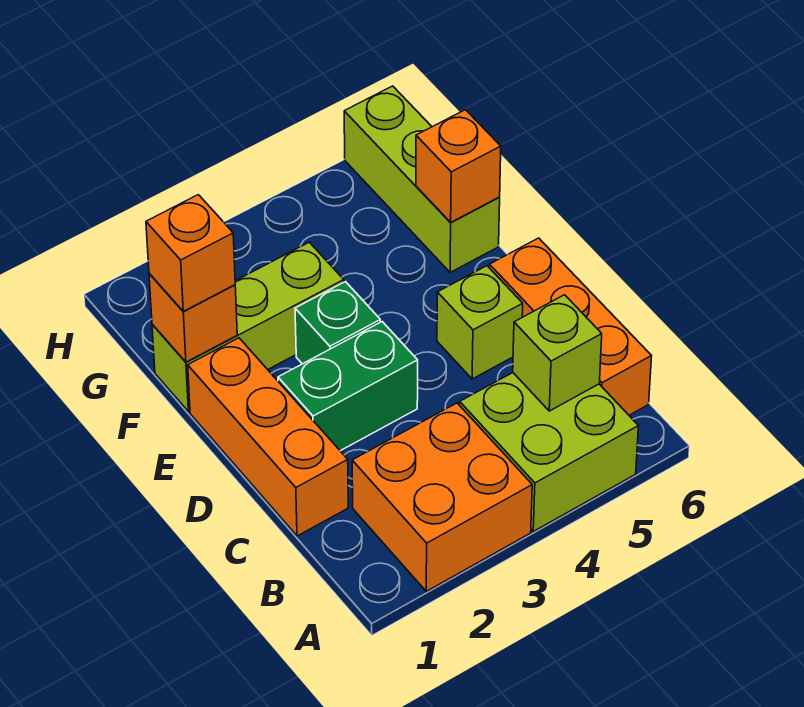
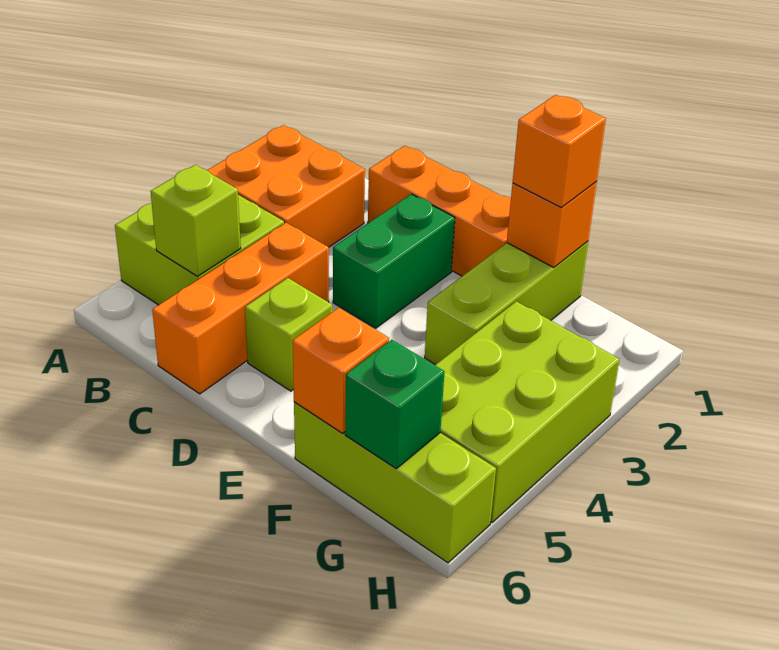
orange 1x3 brick [489,238,652,415] -> orange 1x3 brick turned to [152,223,329,394]
green 1x1 brick [295,282,380,364] -> green 1x1 brick moved to [345,340,444,469]
none -> lime 2x3 brick [435,301,620,522]

